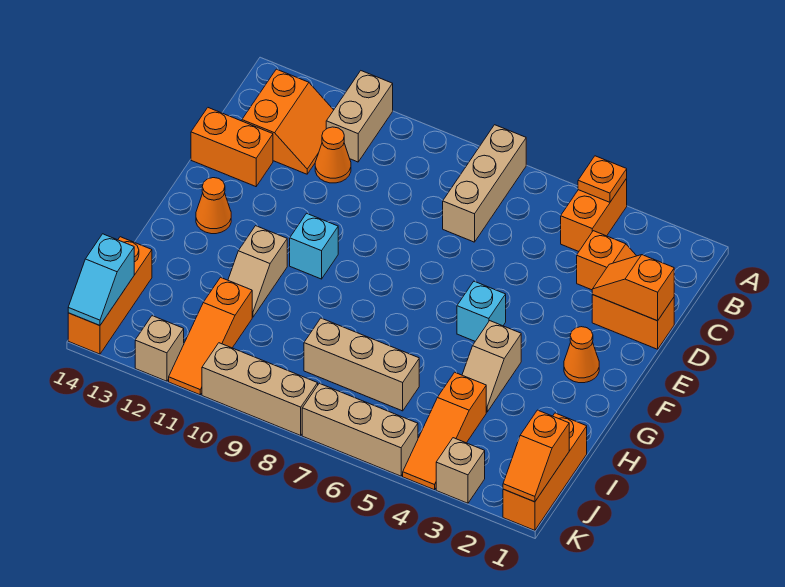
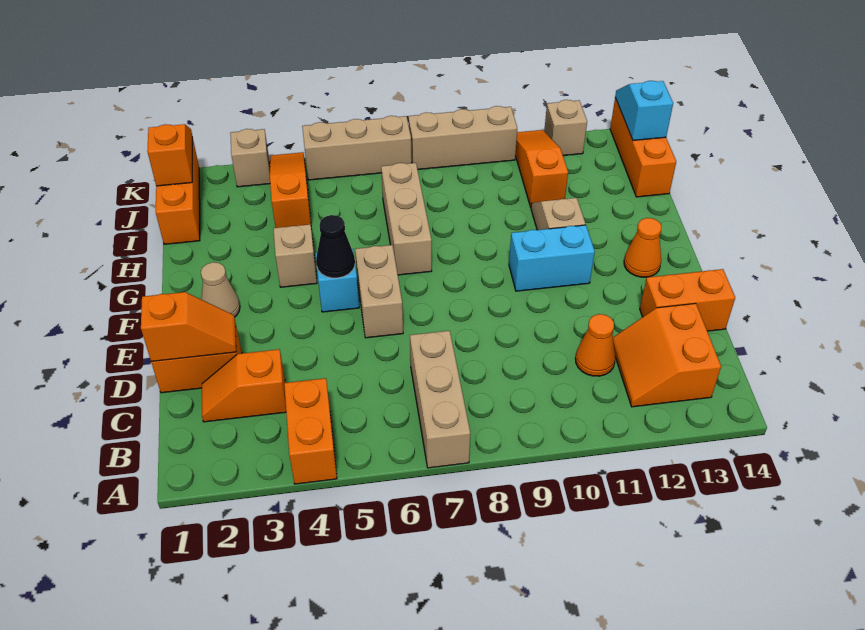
orange 1x1 plate [578,156,627,202] -> none
tan 1x2 brick [326,71,393,162] -> tan 1x2 brick moved to [355,245,403,338]
orange 1x1 cone [564,327,599,383] -> tan 1x1 cone [201,262,240,317]
none -> black 1x1 cone [316,215,355,278]
cyan 1x1 brick [290,213,338,279] -> cyan 1x2 brick [509,225,595,291]
tan 1x3 brick [304,318,419,411] -> tan 1x3 brick turned to [381,163,432,275]

